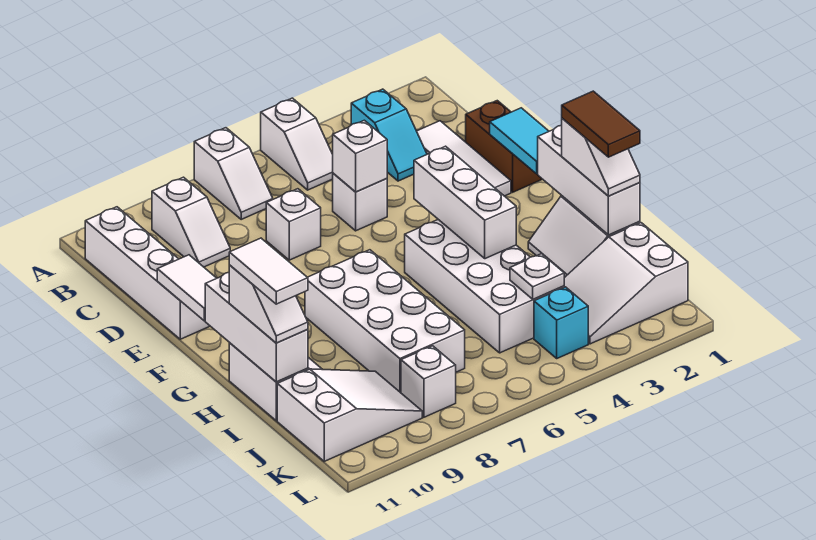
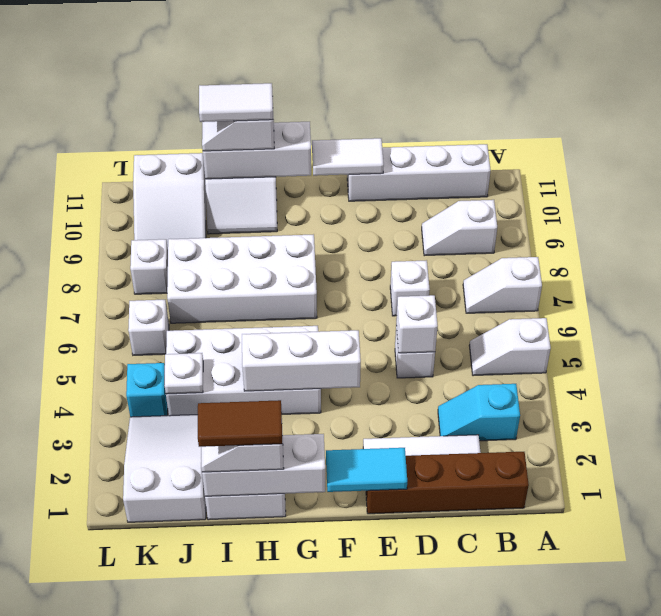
brown 1x2 brick [466,101,542,192] -> brown 1x4 brick [366,452,529,514]
none -> white 1x1 brick [128,300,169,355]

